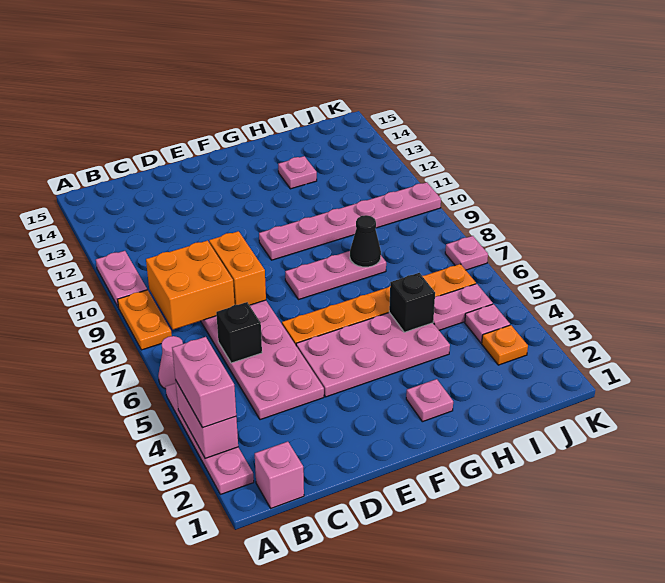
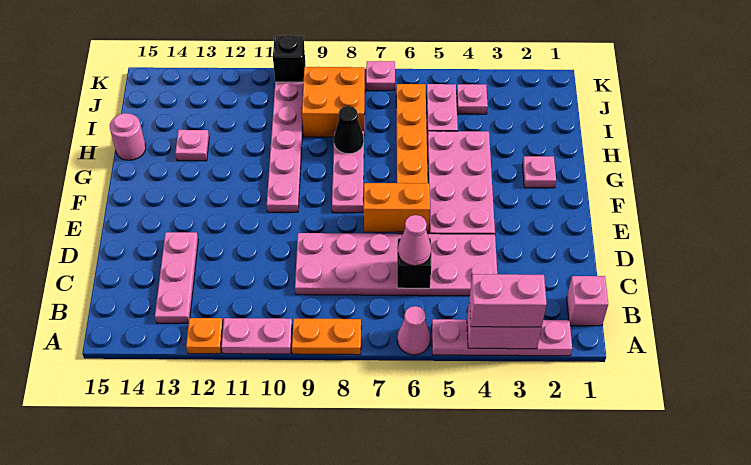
orange 2x2 brick [146,241,235,330] -> orange 2x2 brick moved to [302,67,365,137]
none -> pink 1x3 plate [155,232,198,323]
none -> pink 1x1 cone [398,215,431,266]
orange 1x2 brick [209,231,266,305] -> orange 1x2 brick moved to [364,183,430,232]
black 1x1 brick [389,273,435,332] -> black 1x1 brick moved to [273,35,305,82]
none -> pink 1x1 round brick [110,113,146,160]
orange 1x1 plate [482,325,528,365] -> orange 1x1 plate moved to [186,318,223,354]

